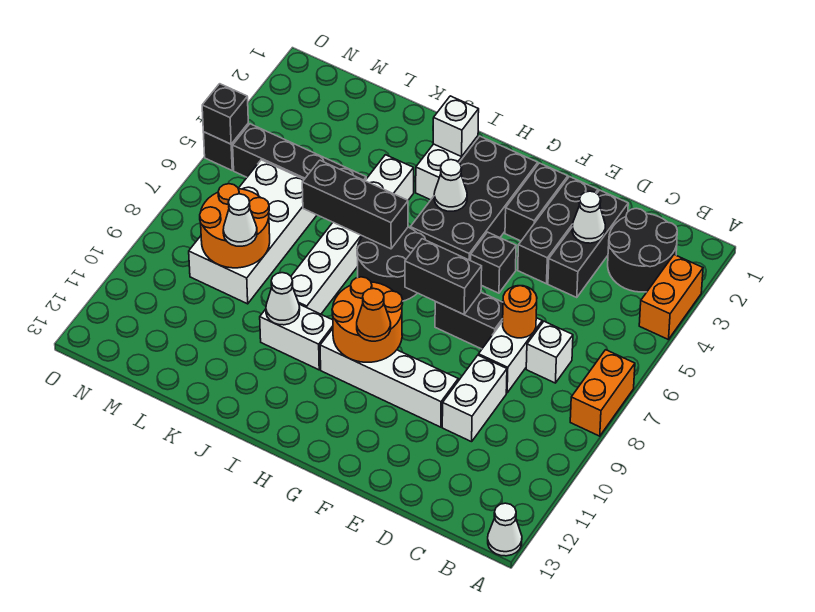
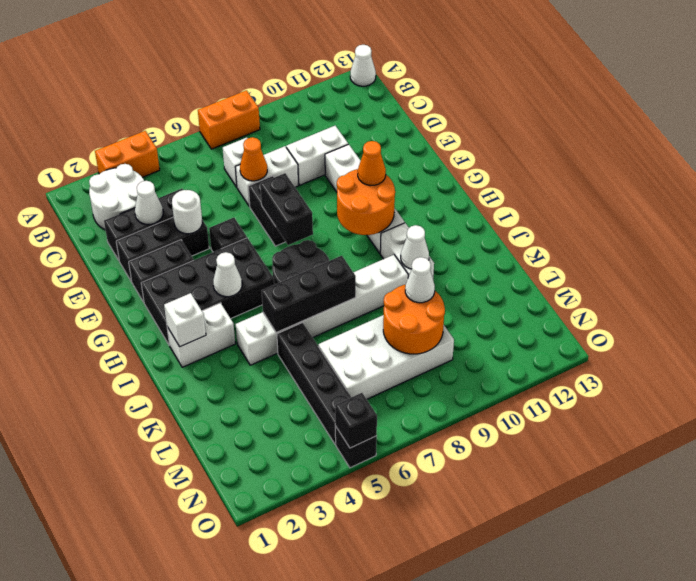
black 2x2 round brick [608,208,677,292] -> white 2x2 round brick [89,164,144,230]
orange 1x1 round brick [503,286,537,338] -> orange 1x1 cone [240,137,267,181]
none -> white 1x1 round brick [172,190,202,234]
black 1x3 brick [302,160,408,249] -> black 1x3 brick turned to [262,256,356,333]

